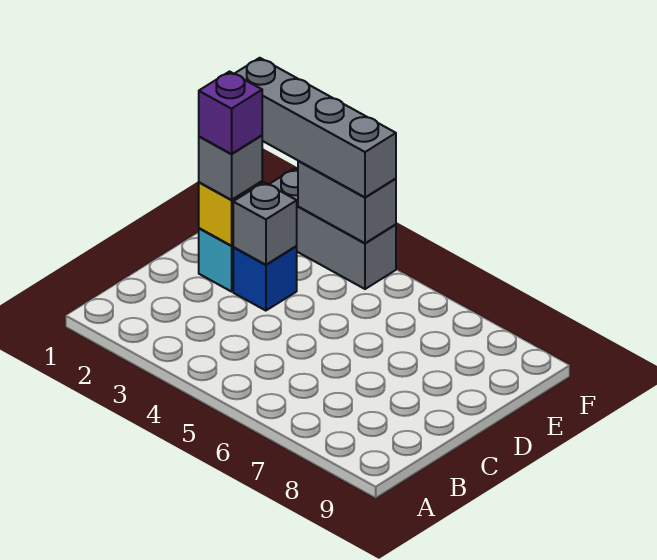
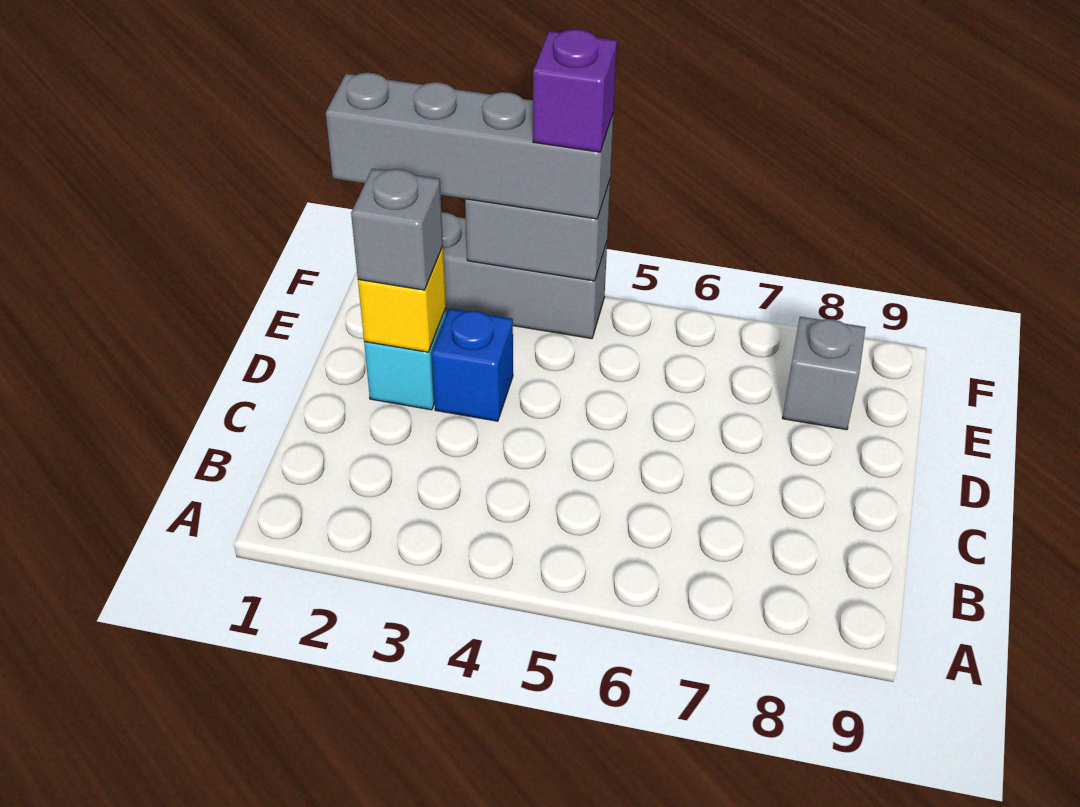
purple 1x1 brick [199,72,262,154] -> purple 1x1 brick moved to [533,29,617,152]
grey 1x1 brick [233,182,297,265] -> grey 1x1 brick moved to [782,317,865,430]

